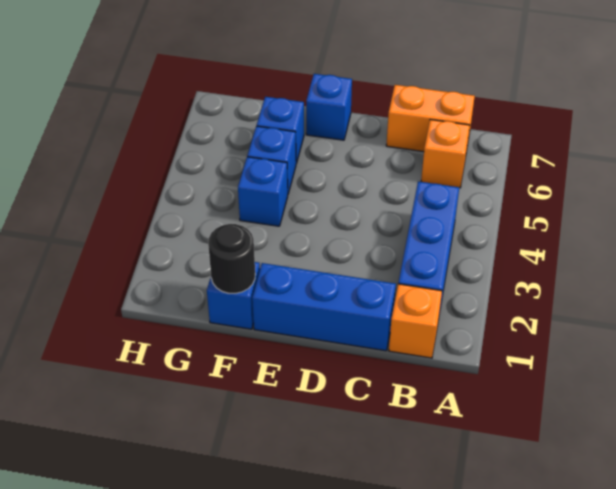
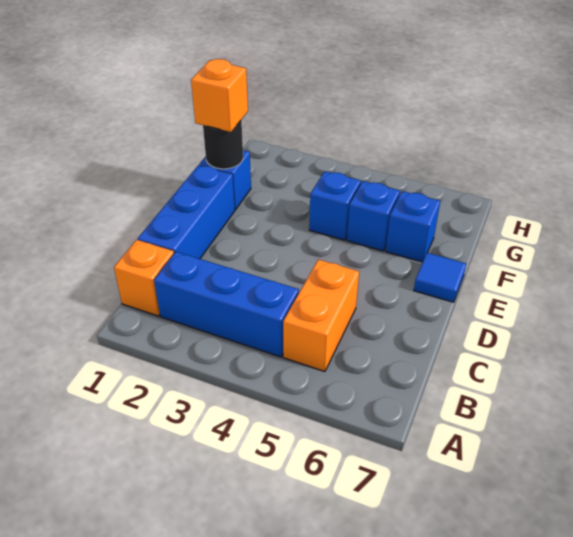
orange 1x1 brick [421,120,470,188] -> orange 1x1 brick moved to [191,59,248,132]
orange 1x2 brick [386,85,475,152] -> orange 1x2 brick moved to [283,259,359,372]
blue 1x1 brick [306,74,352,140] -> blue 1x1 tile [414,253,466,302]

